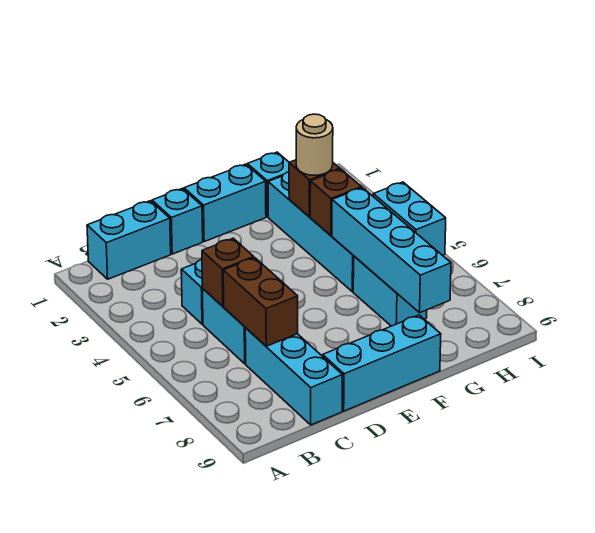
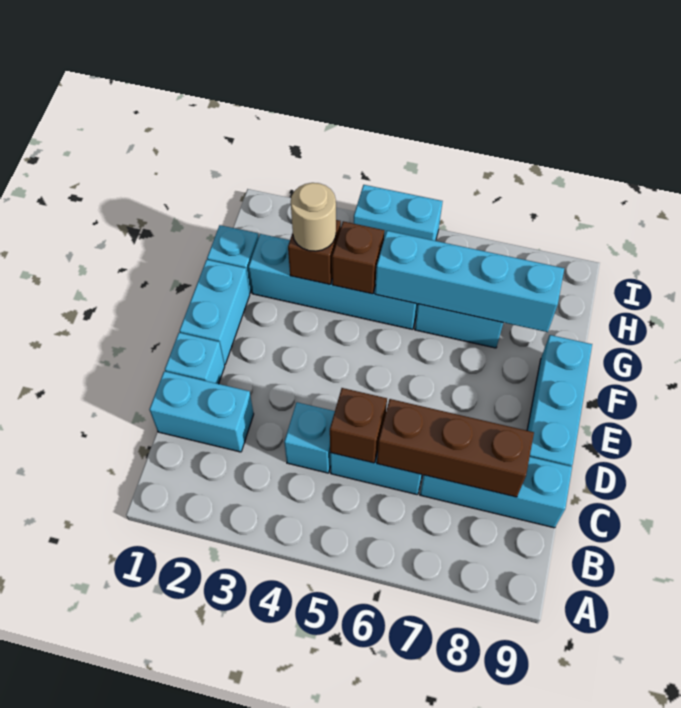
cyan 1x2 brick [87,201,171,279] -> cyan 1x2 brick turned to [149,371,254,452]
brown 1x2 brick [223,258,298,346] -> brown 1x3 brick [377,399,534,497]

